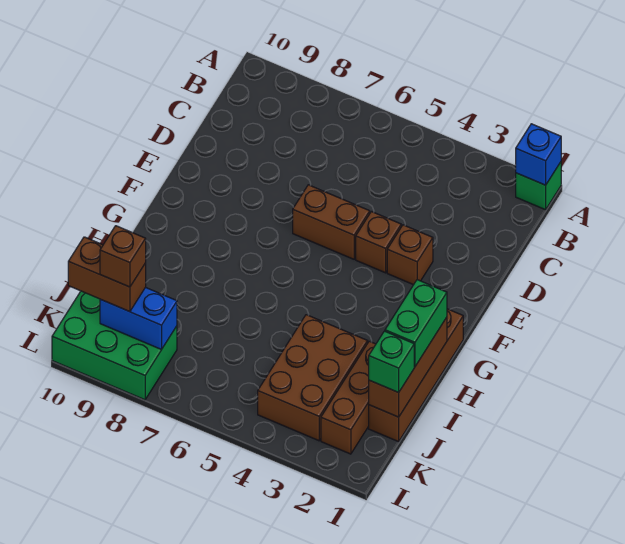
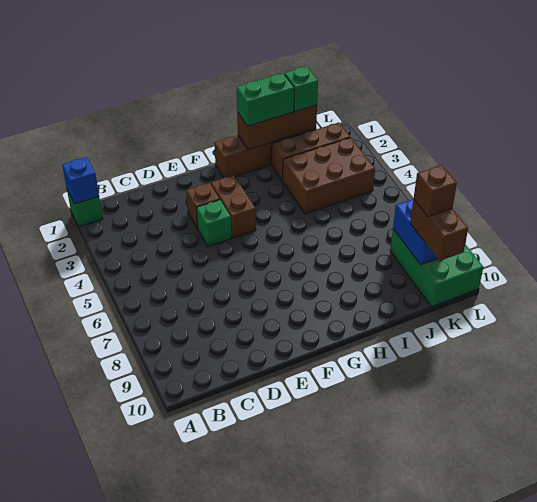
brown 1x1 brick [356,212,401,273] -> green 1x1 brick [197,200,231,246]
brown 1x2 brick [293,185,370,259] -> brown 1x2 brick moved to [211,175,256,238]

